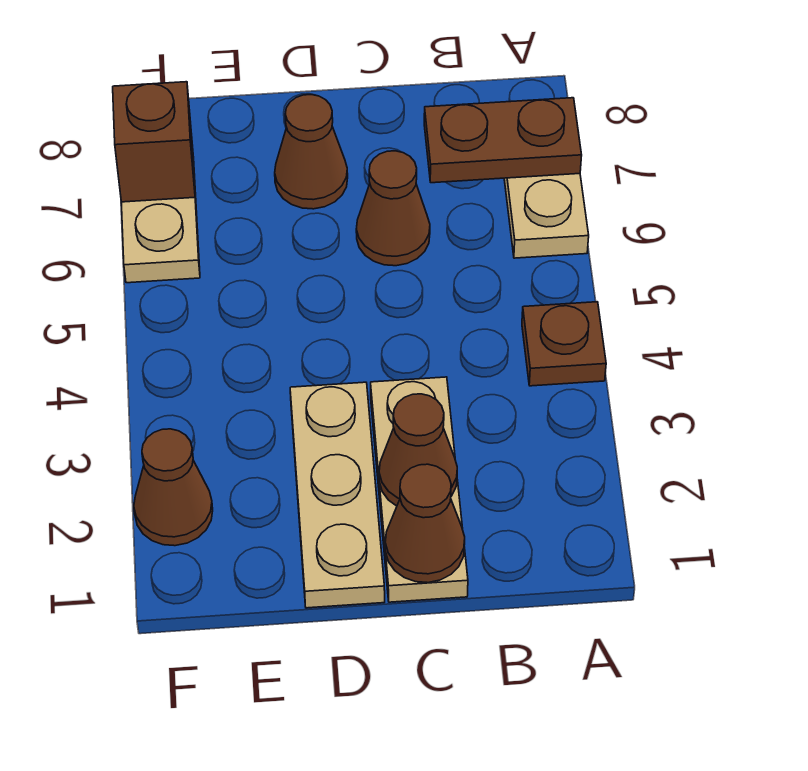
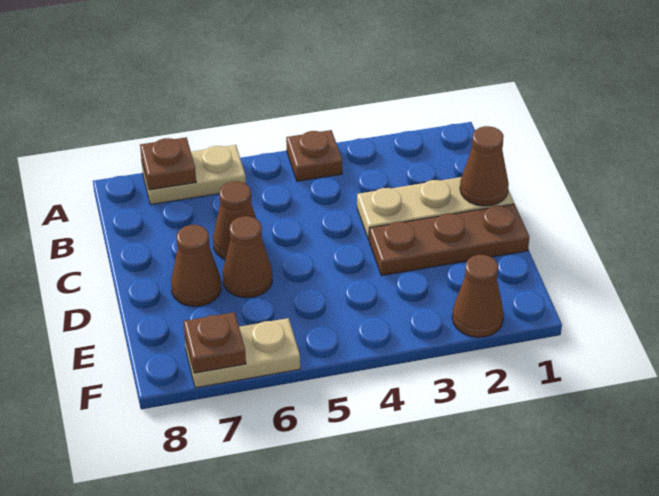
brown 1x2 plate [424,98,582,183] -> brown 1x1 plate [140,137,196,190]
brown 1x1 cone [379,394,457,506] -> brown 1x1 cone moved to [223,216,272,298]
tan 1x3 plate [290,382,385,608] -> brown 1x3 plate [369,204,529,275]
brown 1x1 brick [113,82,195,202] -> brown 1x1 plate [184,312,246,373]

